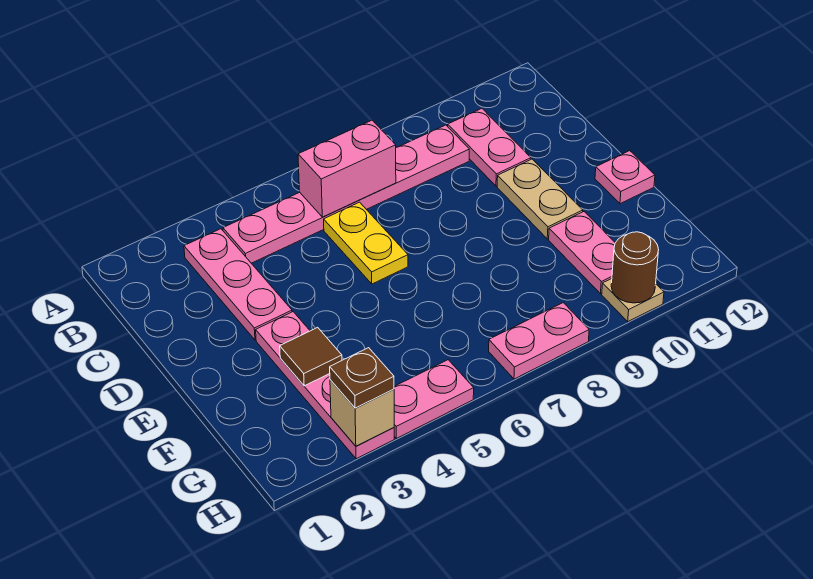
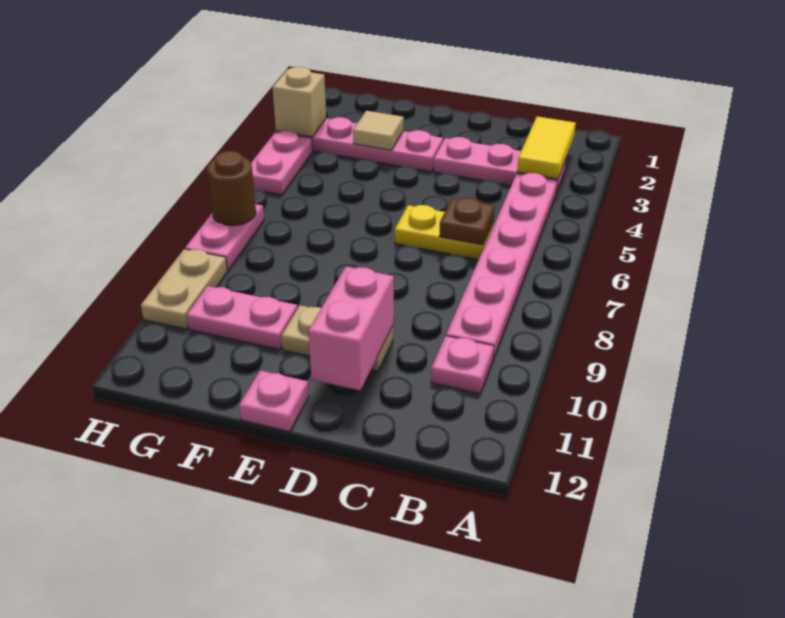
none -> yellow 1x2 tile [517,116,576,179]
pink 1x2 brick [298,120,396,217] -> pink 1x2 brick moved to [308,267,394,390]
pink 1x2 plate [448,109,531,186] -> pink 1x1 plate [431,336,494,394]
brown 1x1 tile [280,327,342,386] -> tan 1x1 tile [353,111,404,150]
brown 1x1 plate [330,348,394,408] -> brown 1x1 plate moved to [439,198,495,245]
tan 1x1 plate [602,279,664,321] -> tan 1x2 plate [141,249,227,329]
brown 1x1 round brick [611,232,659,303] -> brown 1x1 round brick moved to [207,151,256,226]

